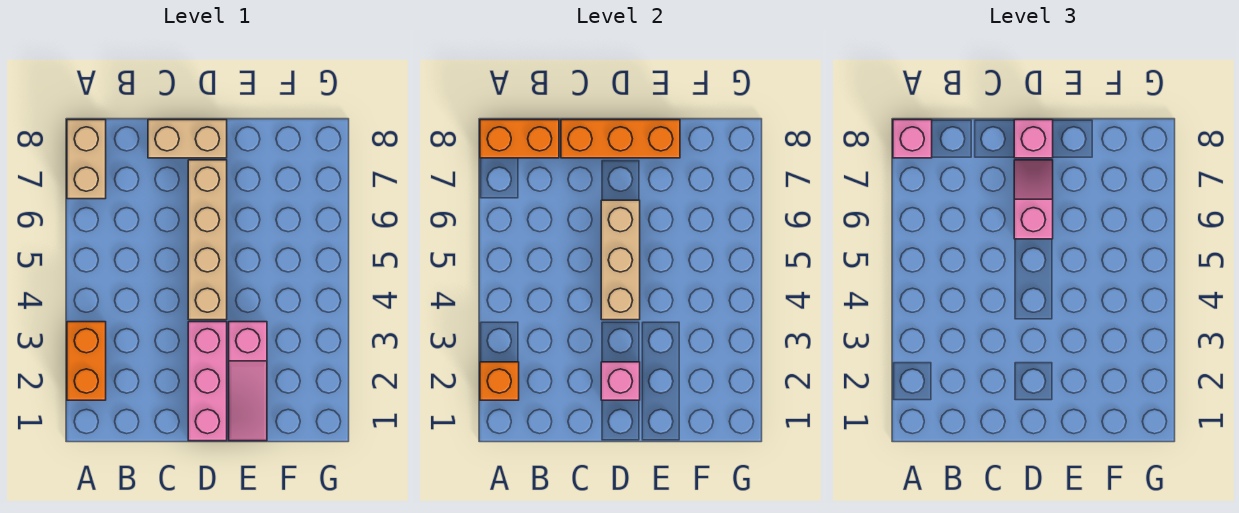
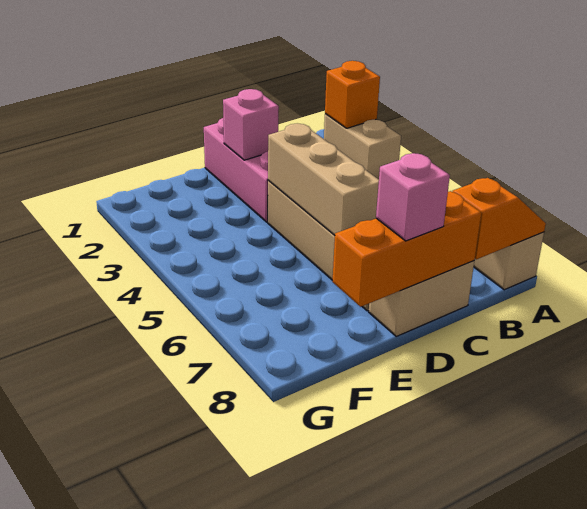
orange 1x2 brick [67,322,106,400] -> tan 1x2 brick [324,114,401,179]
orange 1x2 brick [480,120,559,158] -> orange 1x2 slope [452,178,546,259]
pink 1x1 brick [893,120,932,158] -> none
pink 1x2 slope [1014,160,1053,239] -> none
pink 1x3 slope [229,322,267,441] -> none

